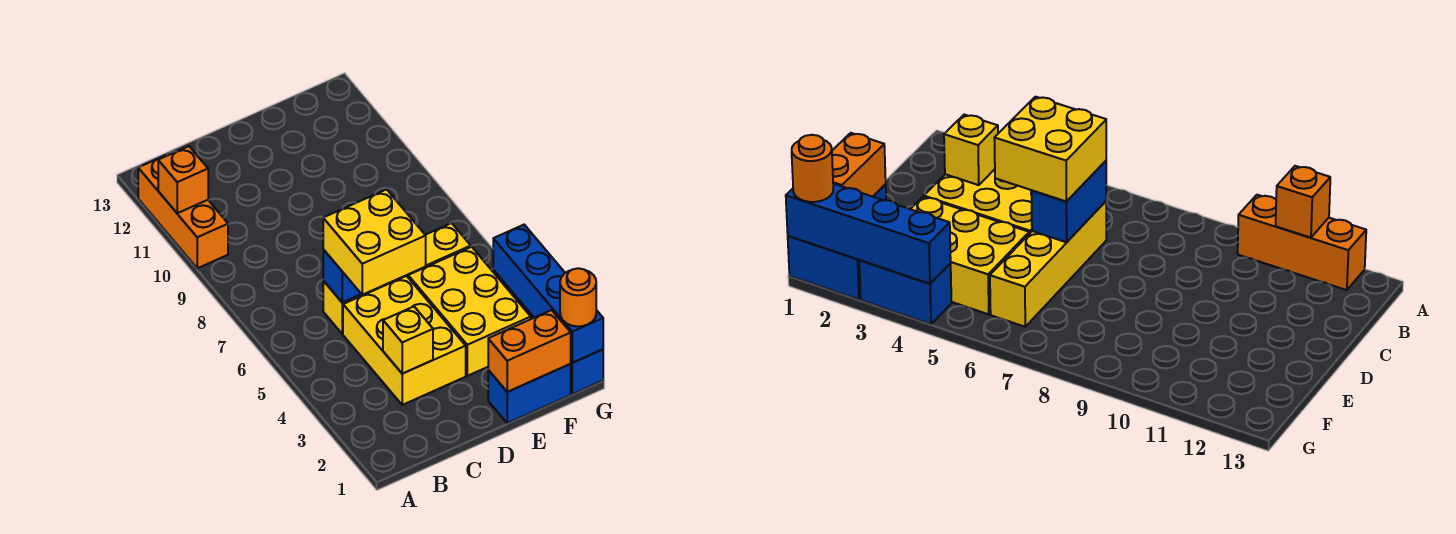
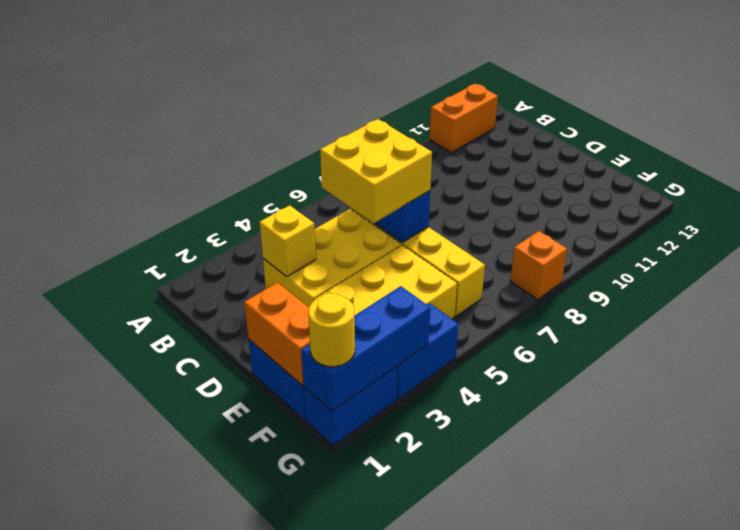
orange 1x3 brick [138,154,228,268] -> orange 1x2 brick [429,84,498,153]
orange 1x1 brick [158,146,208,213] -> orange 1x1 brick moved to [510,231,567,299]
blue 1x4 brick [493,225,603,363] -> blue 1x3 brick [301,286,430,411]
orange 1x1 round brick [560,268,596,326] -> yellow 1x1 round brick [308,293,355,367]

